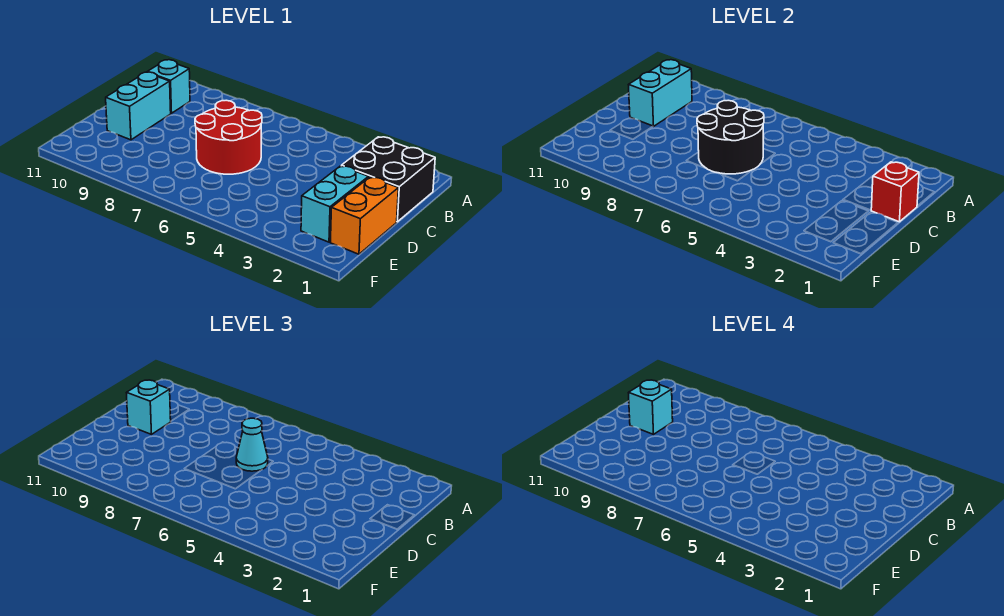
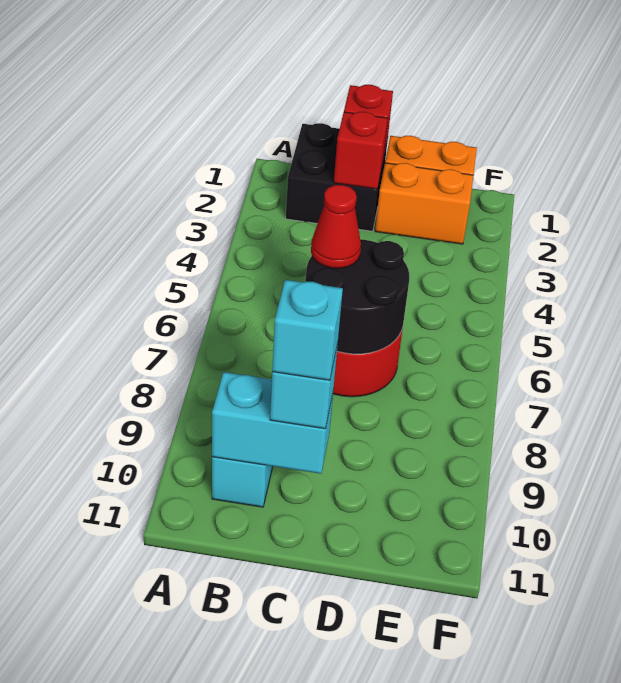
none -> red 1x1 brick [334,112,388,189]
cyan 1x1 cone [236,418,268,471] -> red 1x1 cone [311,185,361,268]
cyan 1x2 brick [106,72,171,140] -> none
cyan 1x2 brick [301,166,368,242] -> orange 1x2 brick [375,163,473,244]

